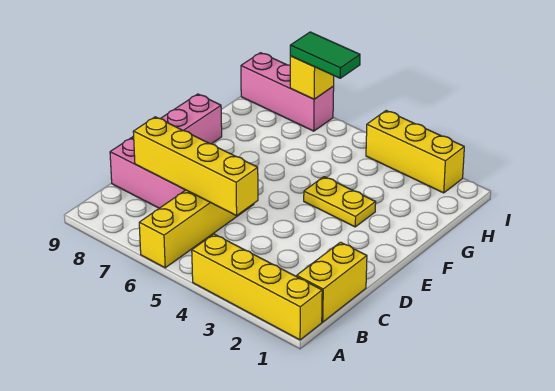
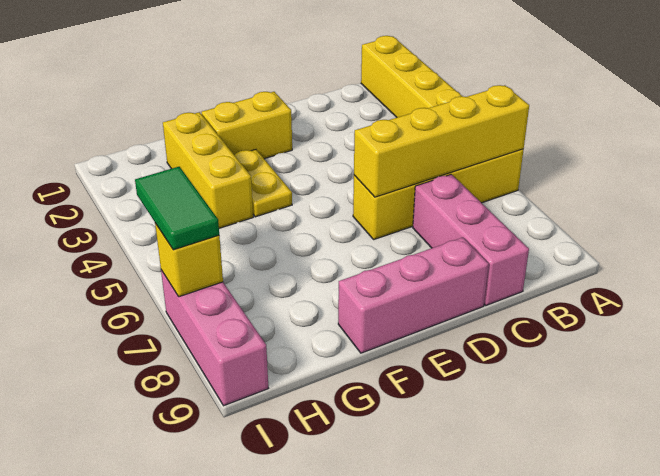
yellow 1x2 brick [297,242,367,322] -> yellow 1x2 brick moved to [202,92,292,159]
yellow 1x4 brick [133,117,258,216] -> yellow 1x4 brick turned to [354,85,529,197]
yellow 1x3 brick [366,111,464,193] -> yellow 1x3 brick moved to [163,112,253,228]

